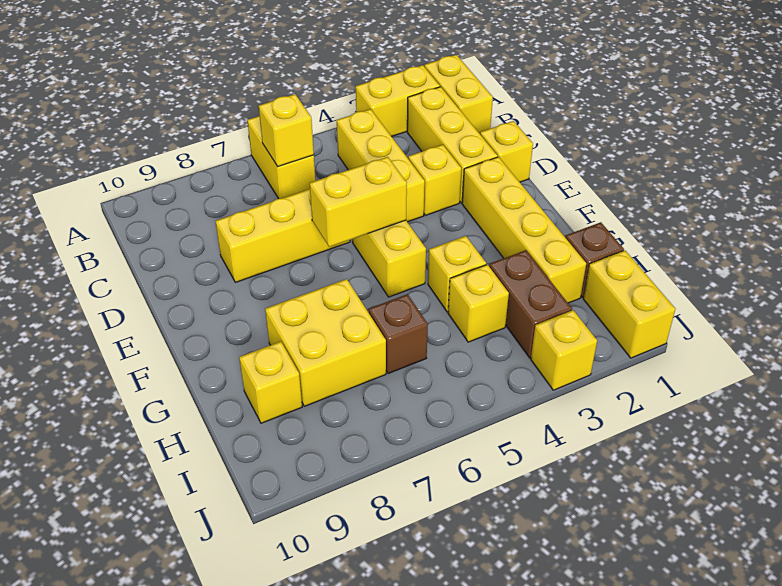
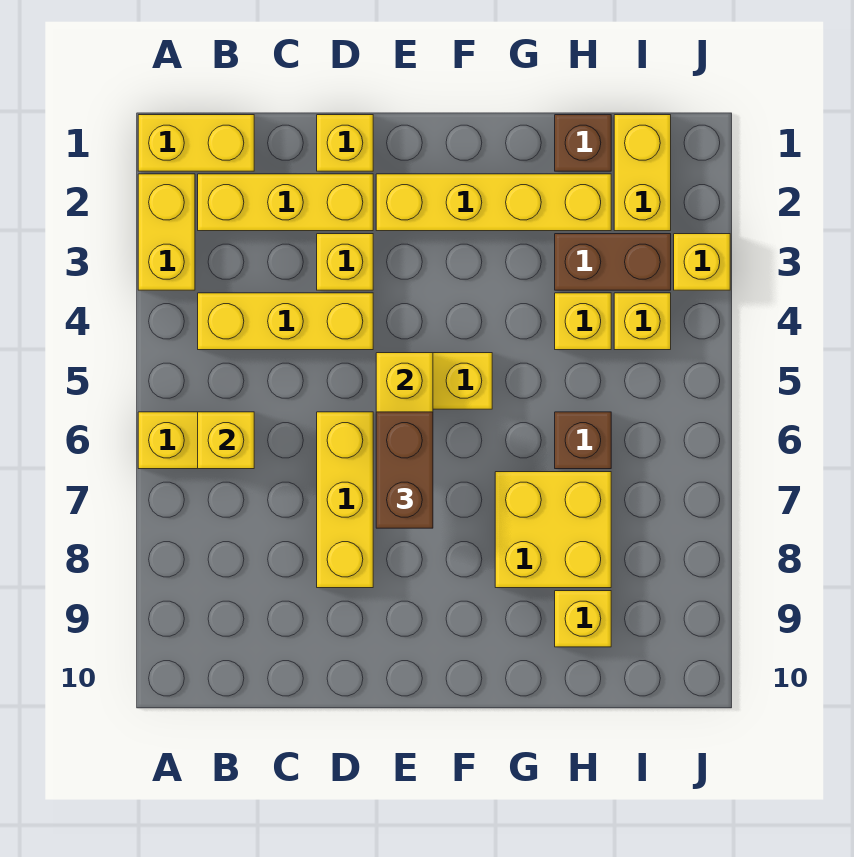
none -> brown 1x2 brick [376,412,433,528]
yellow 1x1 brick [428,236,486,312] -> yellow 1x1 brick moved to [614,293,671,350]
yellow 1x2 brick [583,251,675,358] -> yellow 1x2 brick turned to [614,115,671,231]

